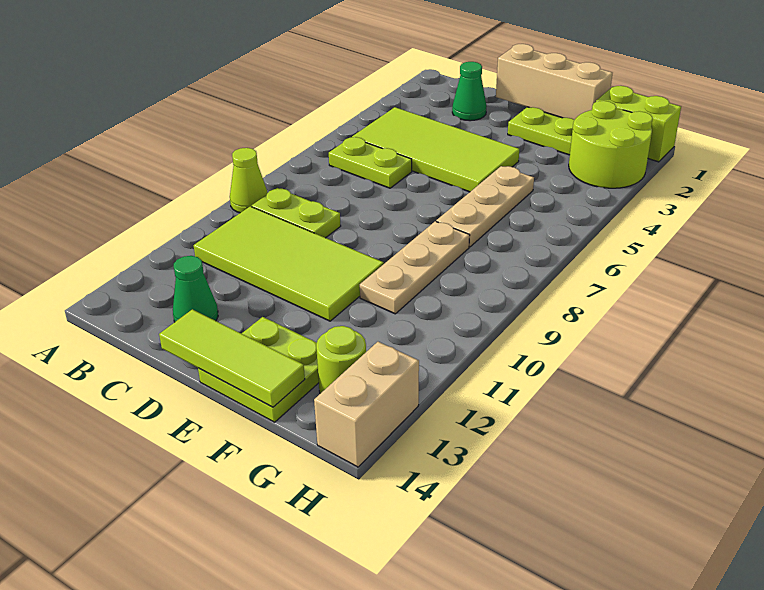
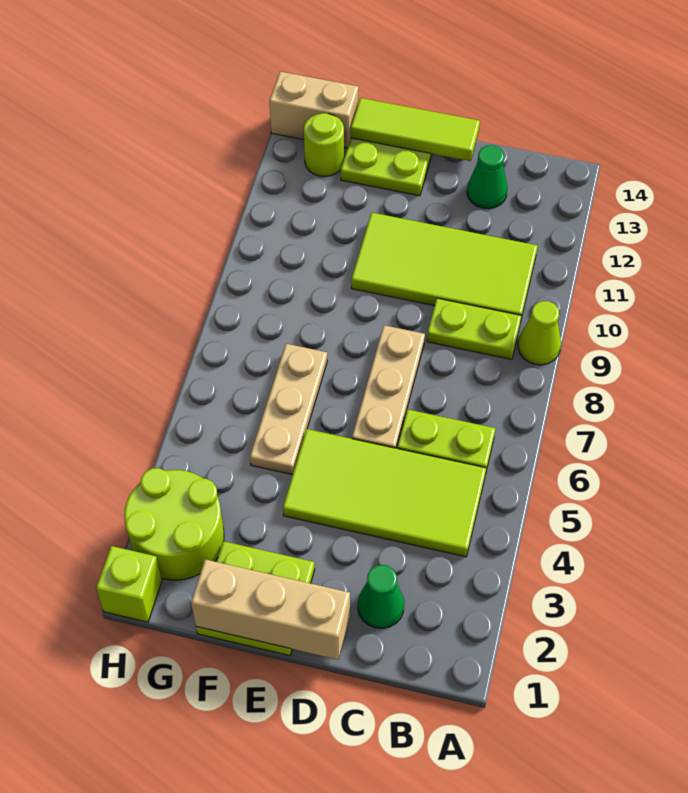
tan 1x3 plate [360,221,470,314] -> tan 1x3 plate moved to [352,325,425,448]
lime 1x2 brick [596,86,681,162] -> lime 1x1 brick [96,546,162,622]
tan 1x2 brick [314,342,419,467] -> tan 1x2 brick turned to [269,72,358,148]

